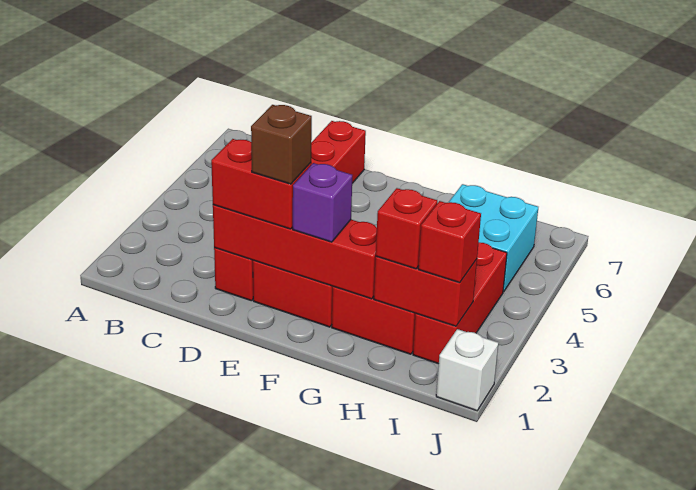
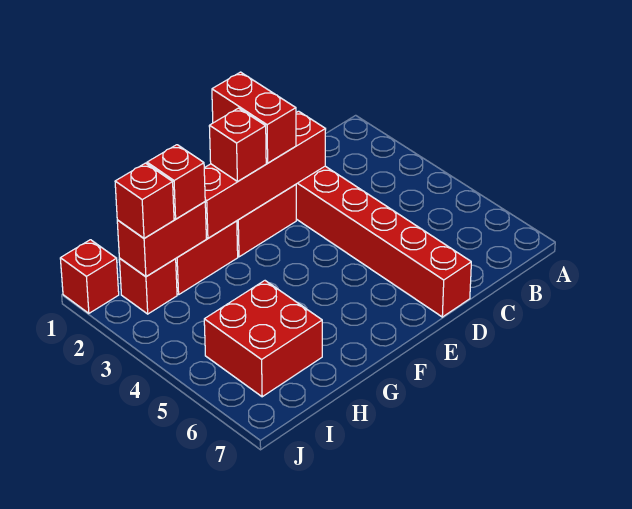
red 1x2 brick [211,139,311,229] -> red 1x2 brick turned to [212,72,296,163]
brown 1x1 brick [251,105,312,184] -> none
purple 1x1 brick [293,163,352,242] -> red 1x1 brick [209,108,266,181]
cyan 2x2 brick [448,184,538,292] -> red 2x2 brick [204,281,322,397]
red 1x3 brick [413,242,507,364] -> red 1x1 brick [119,259,177,314]
white 1x1 brick [436,329,498,411] -> red 1x1 brick [60,240,119,313]

